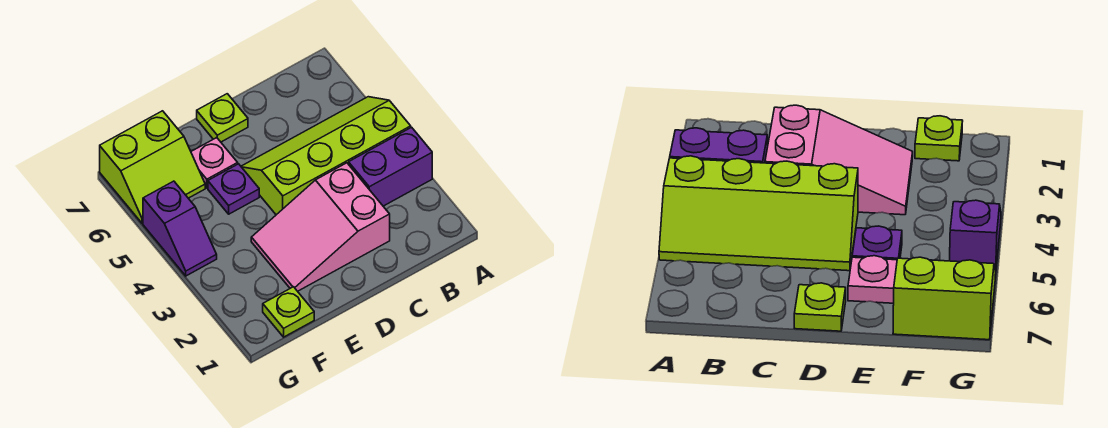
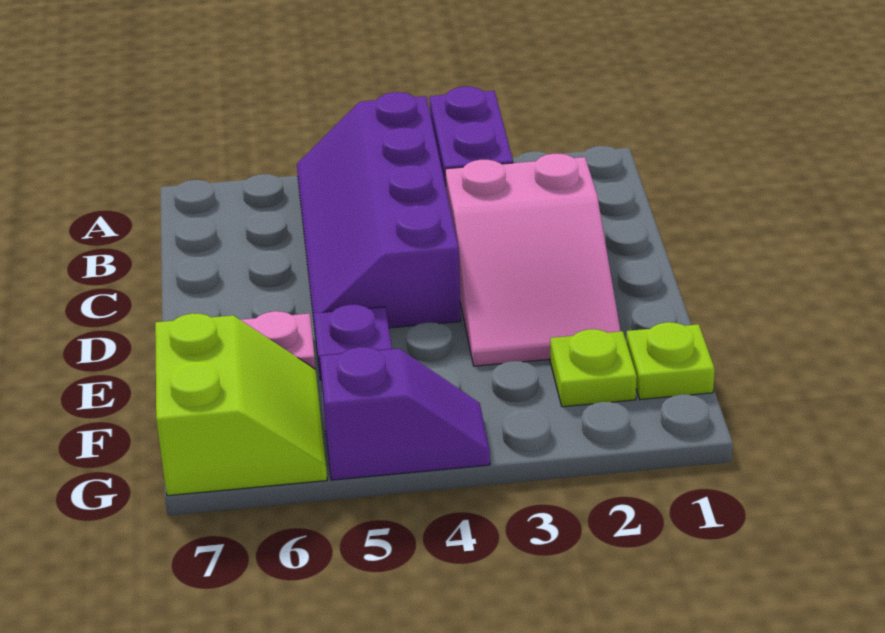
lime 2x4 slope [241,97,411,215] -> purple 2x4 slope [297,92,461,328]
lime 1x1 plate [197,94,248,142] -> lime 1x1 plate moved to [550,329,637,407]

